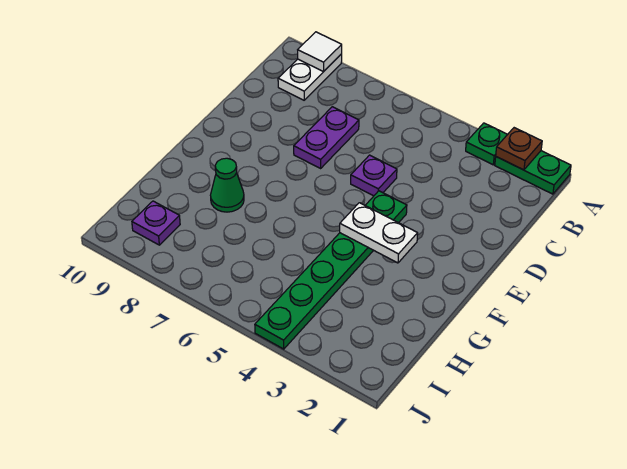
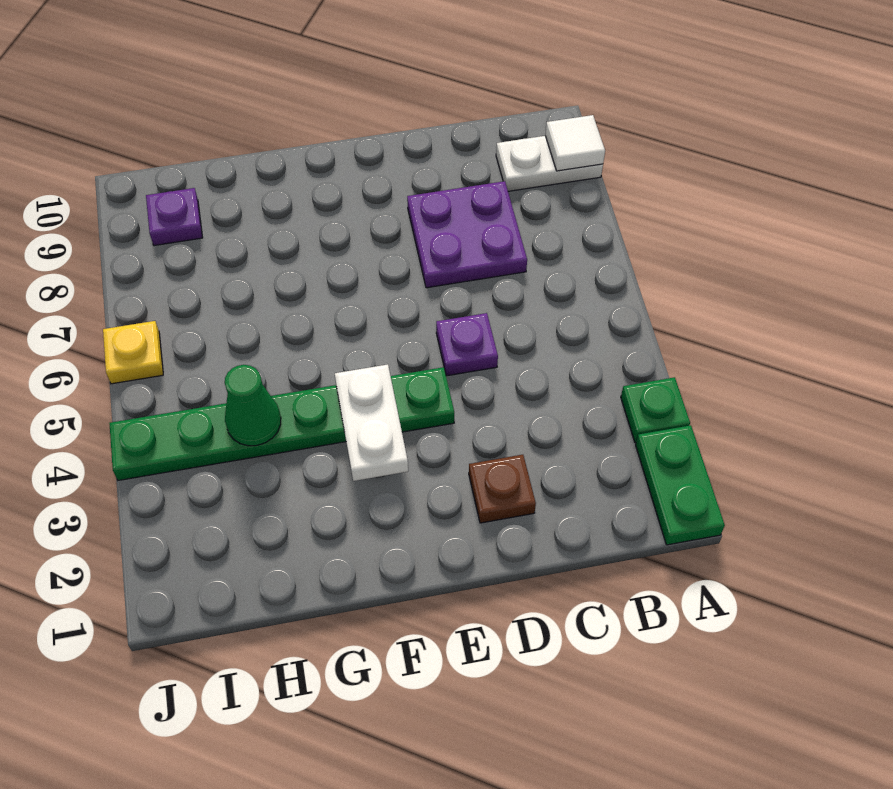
brown 1x1 plate [496,128,542,170] -> brown 1x1 plate moved to [469,455,536,523]
purple 1x2 plate [294,107,359,168] -> purple 2x2 plate [407,181,527,288]
green 1x1 cone [210,158,244,212] -> green 1x1 cone moved to [225,365,281,446]
none -> yellow 1x1 plate [103,321,163,384]

